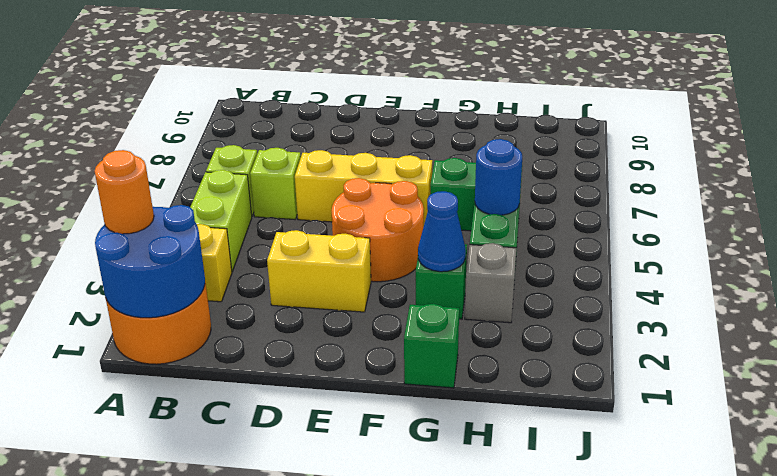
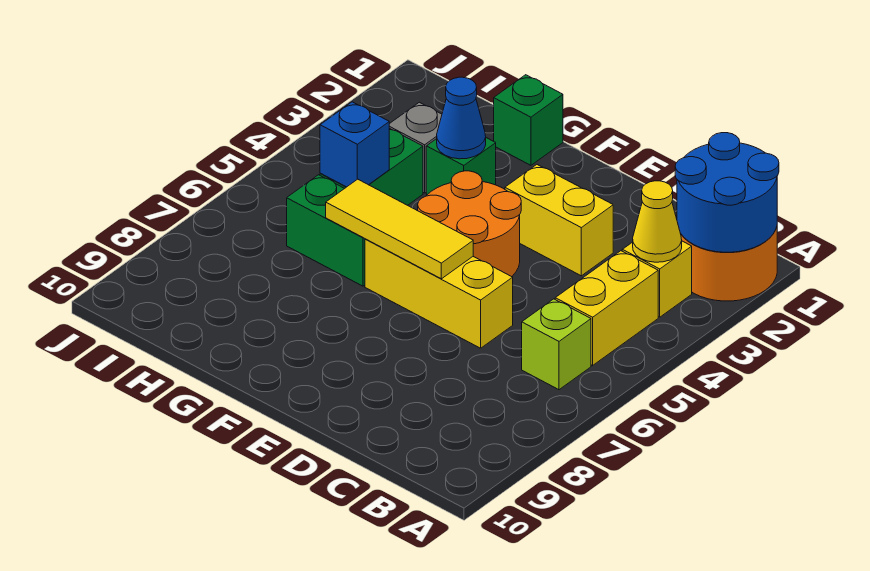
orange 1x1 round brick [95,150,154,234] -> none
none -> yellow 1x1 cone [633,181,682,262]
lime 1x2 brick [190,170,252,271] -> yellow 1x2 brick [555,251,658,365]
lime 1x1 brick [250,148,301,219] -> none
none -> yellow 1x3 tile [326,179,473,279]
blue 1x1 round brick [475,139,522,215] -> blue 1x1 brick [320,102,389,187]

